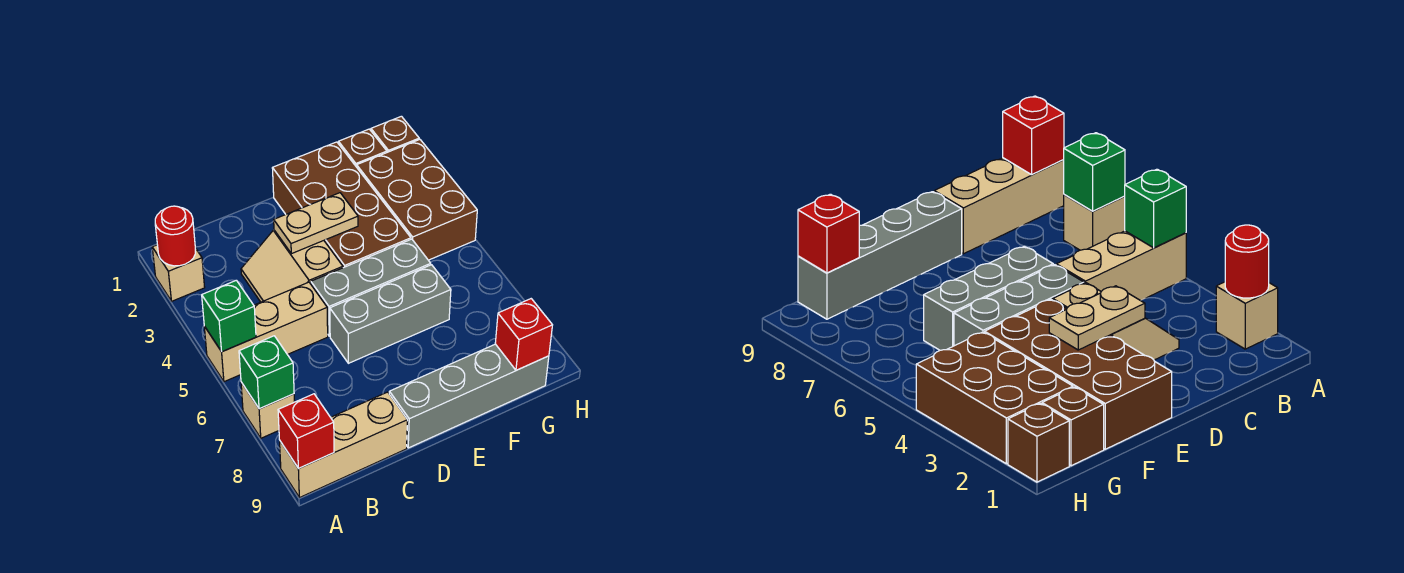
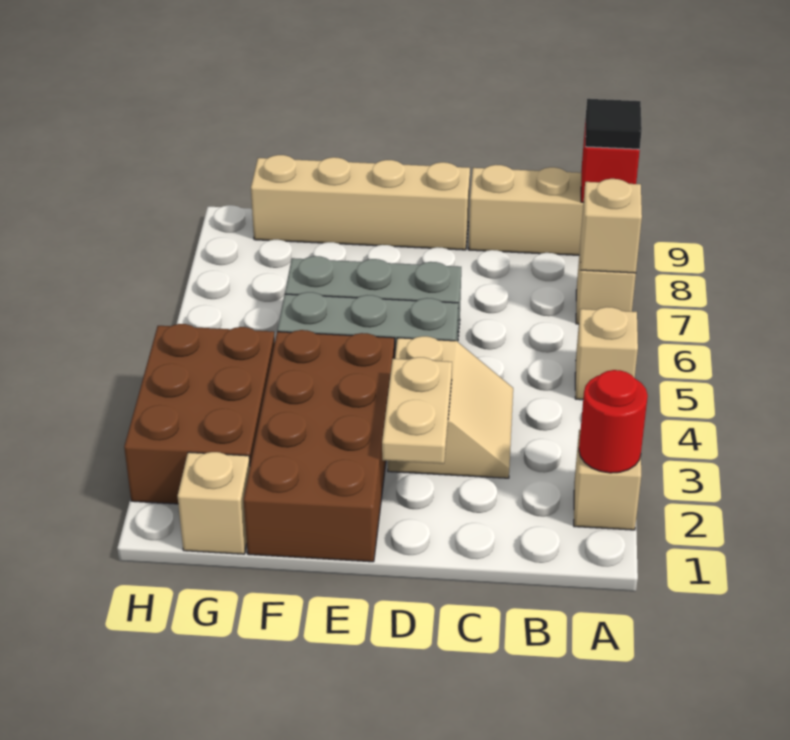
tan 1x3 brick [204,282,328,382] -> tan 1x1 brick [575,307,638,400]
green 1x1 brick [202,280,256,352] -> none
green 1x1 brick [239,336,294,409] -> tan 1x1 brick [580,179,642,273]
none -> black 1x1 tile [585,99,642,149]
tan 1x2 plate [274,193,358,254] -> tan 1x2 plate turned to [382,357,452,464]
grey 1x4 brick [389,344,549,448] -> tan 1x4 brick [251,155,470,250]
brown 1x1 brick [339,129,387,167] -> tan 1x1 brick [178,452,250,554]
red 1x1 brick [495,299,552,370] -> none
brown 1x1 brick [371,116,419,152] -> none

